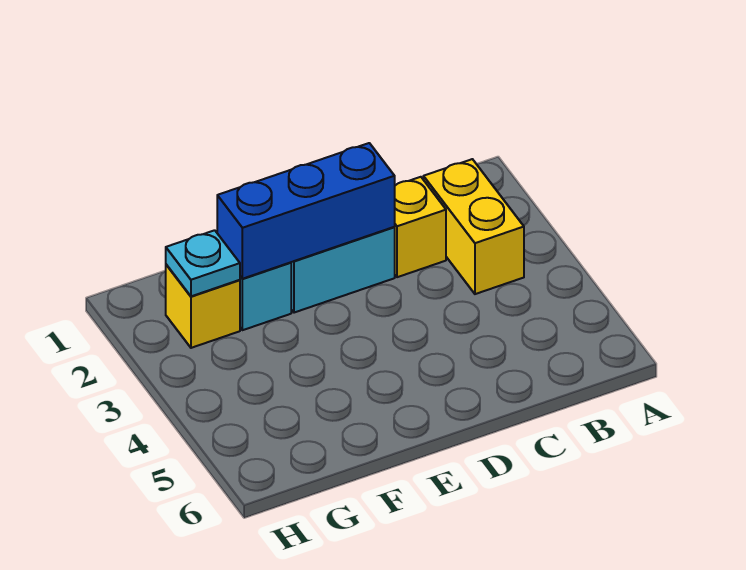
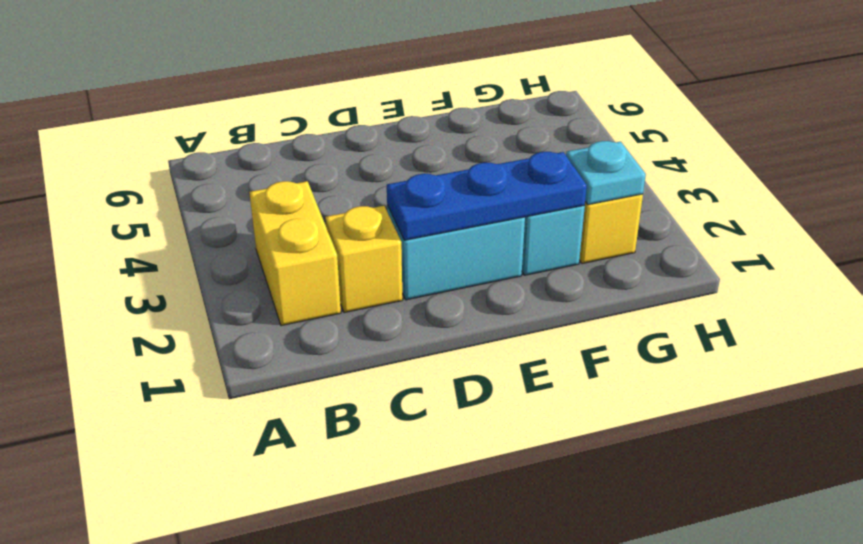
blue 1x3 brick [217,143,395,279] -> blue 1x3 plate [387,152,587,240]

